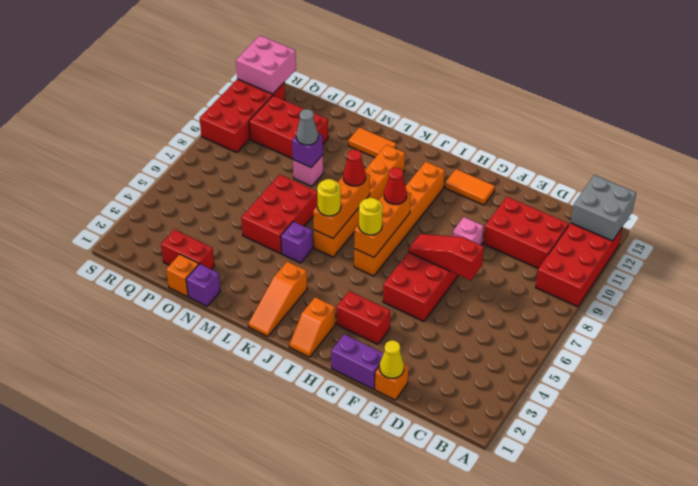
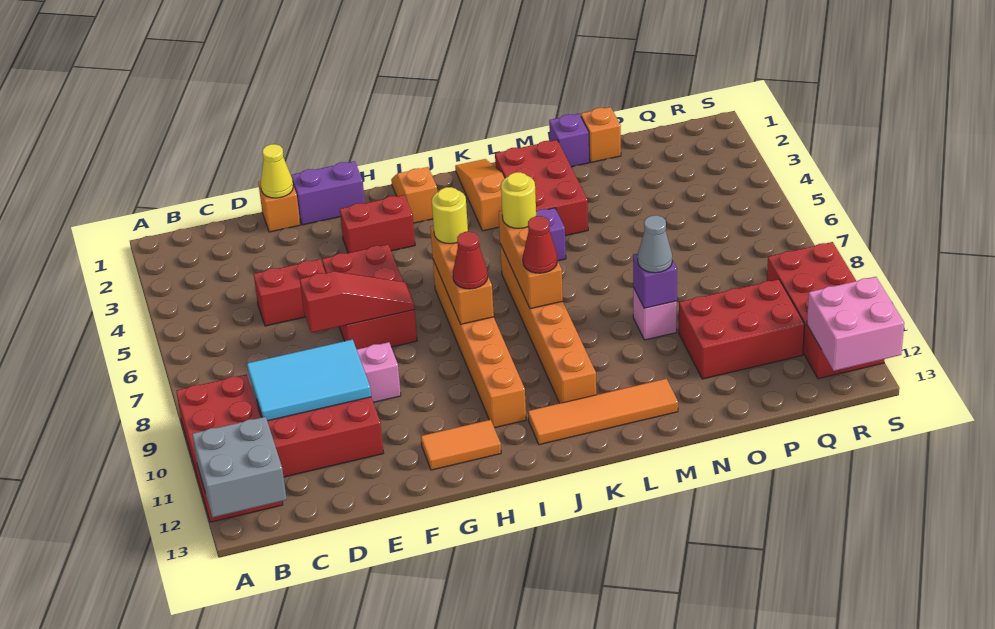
none -> cyan 2x3 tile [247,340,371,421]
orange 1x2 tile [348,127,396,157] -> orange 1x4 tile [528,379,678,445]
red 2x3 brick [241,175,318,254] -> red 2x3 brick moved to [495,140,588,236]
red 1x2 brick [161,230,214,270] -> red 1x2 brick moved to [254,259,325,326]

